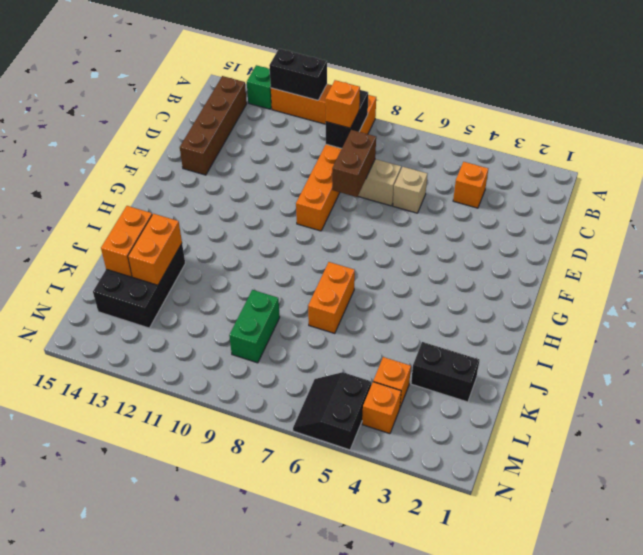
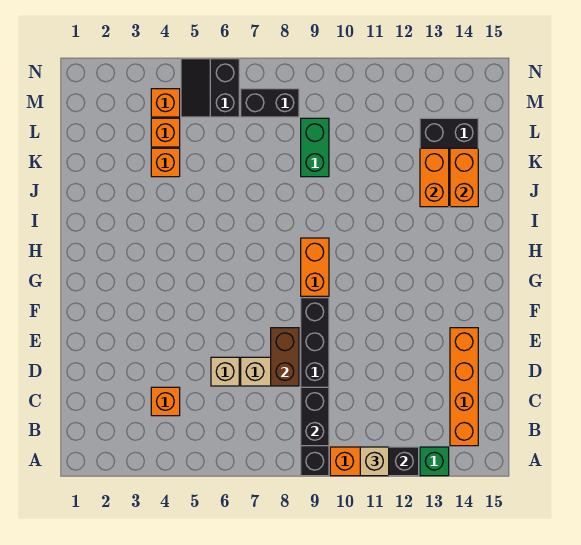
orange 1x6 brick [296,95,376,231] -> black 1x6 brick [301,298,329,476]
none -> tan 1x1 brick [360,447,389,476]
brown 1x4 brick [180,76,247,175] -> orange 1x4 brick [450,328,478,446]
orange 1x1 brick [325,80,360,128] -> orange 1x1 brick moved to [151,148,180,177]
orange 1x2 brick [308,262,355,334] -> orange 1x2 brick moved to [301,238,329,296]
black 1x2 brick [411,342,479,402] -> black 1x2 brick moved to [241,89,299,117]
black 2x2 slope [293,372,371,450] -> black 2x2 slope turned to [181,59,239,117]

